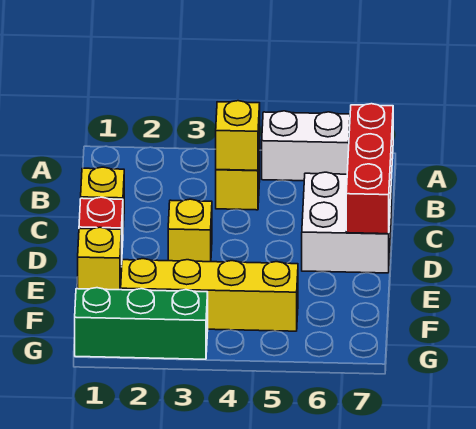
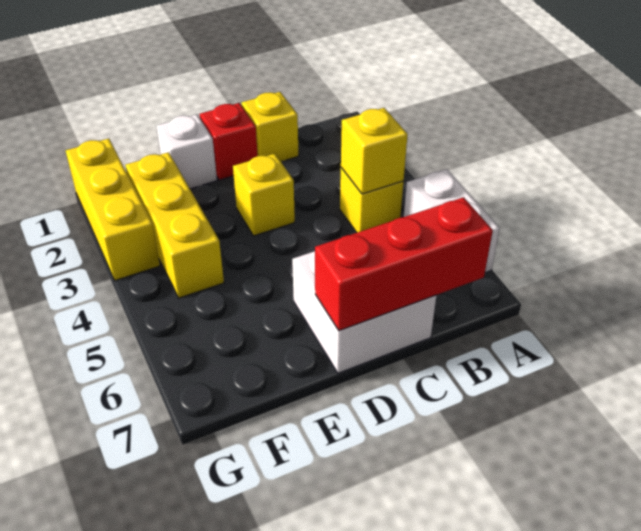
yellow 1x1 brick [78,227,121,290] -> white 1x1 brick [156,115,217,189]
yellow 1x4 brick [121,259,298,331] -> yellow 1x3 brick [125,152,224,298]
green 1x3 brick [75,288,208,359] -> yellow 1x3 brick [66,139,160,281]

